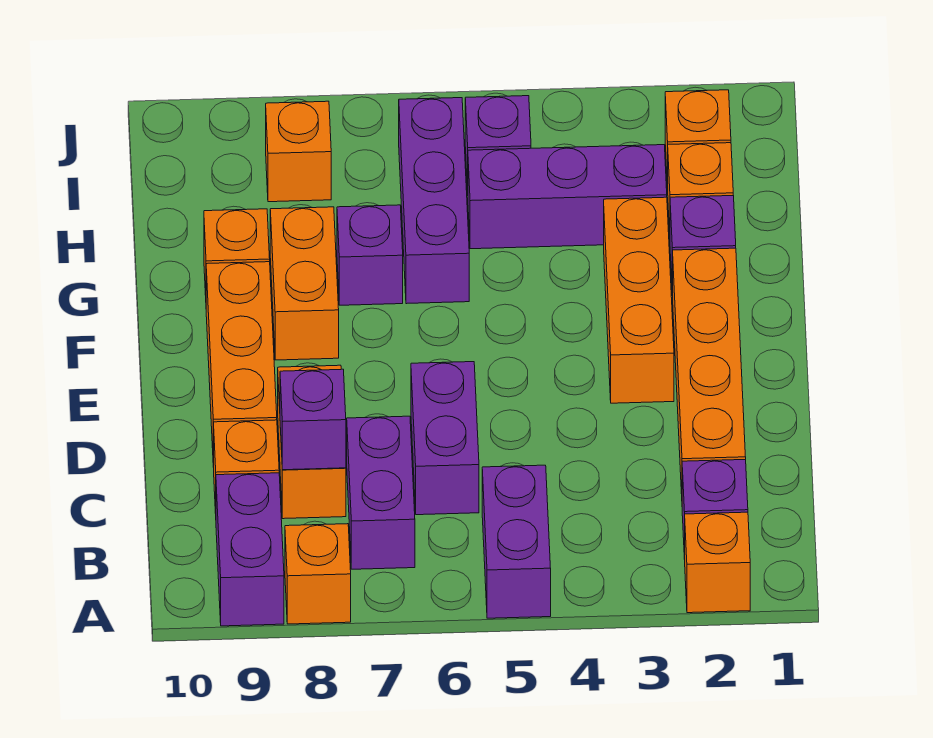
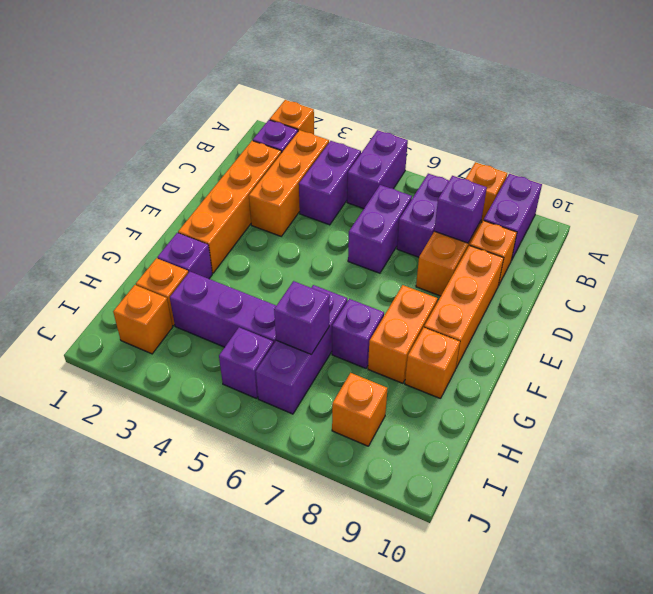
none -> purple 1x2 brick [299,141,361,225]
orange 1x3 brick [604,197,674,403] -> orange 1x3 brick moved to [249,130,329,236]
none -> purple 1x1 brick [274,281,330,354]

